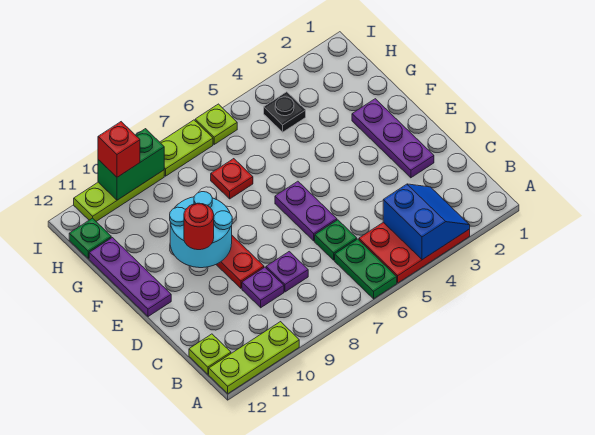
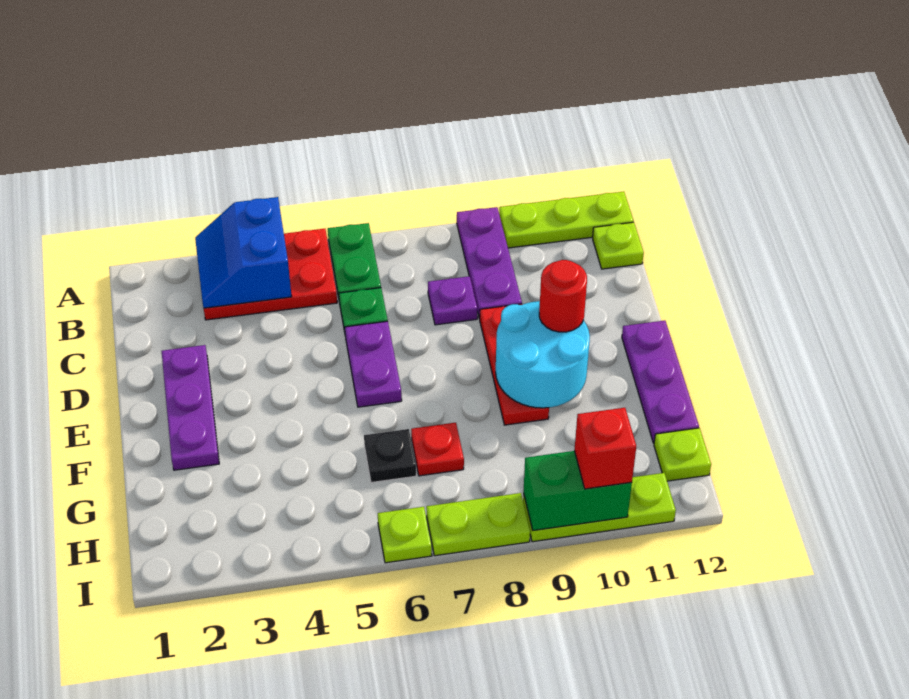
purple 1x1 plate [242,267,284,308] -> purple 1x3 plate [457,207,522,319]
black 1x1 plate [264,92,306,132] -> black 1x1 plate moved to [364,429,416,483]
green 1x1 plate [69,218,111,259] -> lime 1x1 plate [654,428,711,481]

